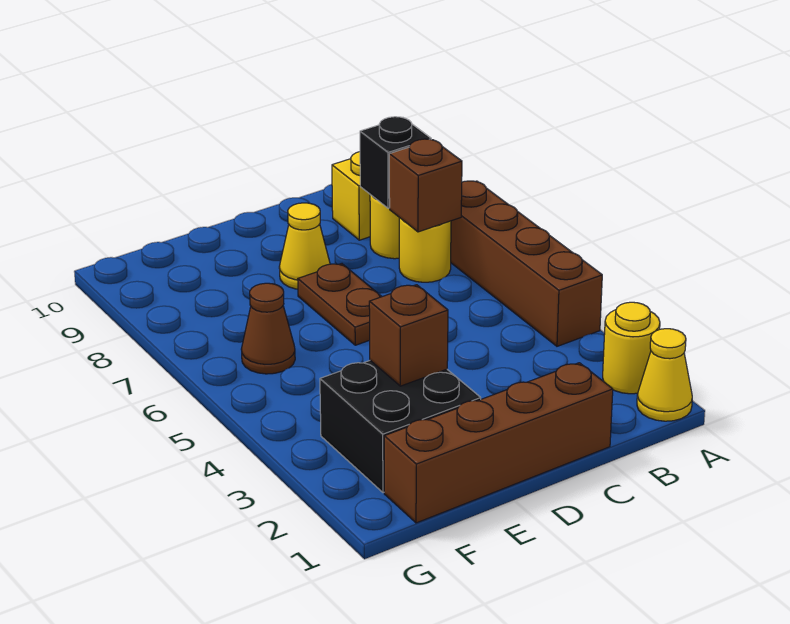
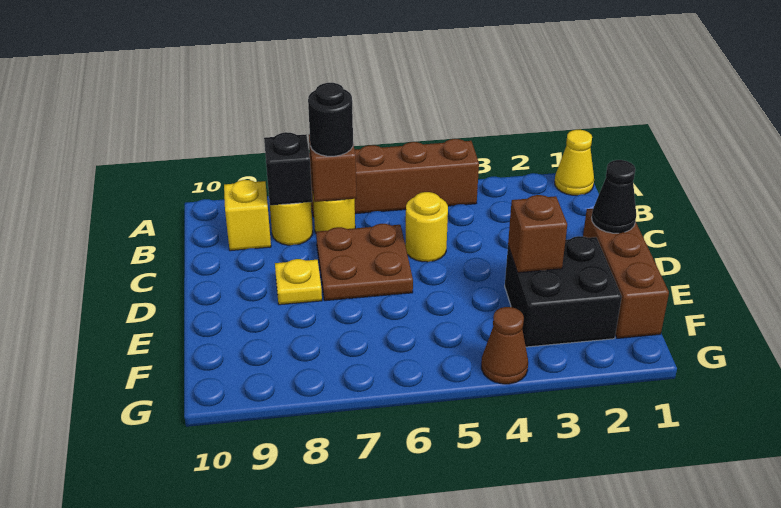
yellow 1x1 round brick [603,302,660,394] -> yellow 1x1 round brick moved to [405,192,448,262]
none -> black 1x1 round brick [308,83,353,156]
brown 1x4 brick [384,363,613,523] -> brown 1x3 brick [583,209,669,338]
none -> black 1x1 cone [592,160,636,233]
brown 1x2 plate [298,264,382,345] -> brown 2x2 plate [316,224,413,301]
yellow 1x1 cone [279,203,330,289] -> yellow 1x1 plate [275,259,322,305]
brown 1x1 cone [241,283,295,374] -> brown 1x1 cone moved to [481,307,528,384]

